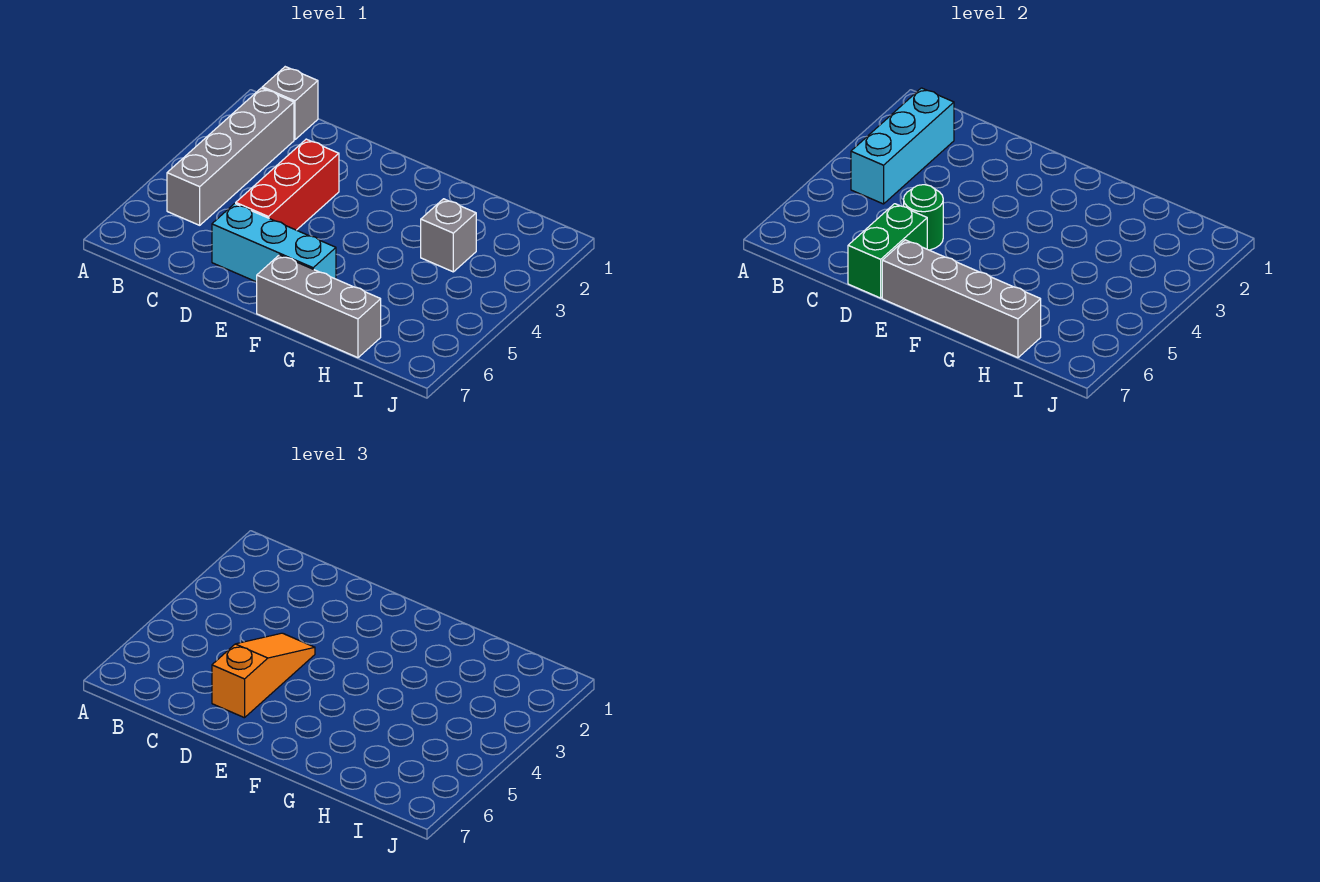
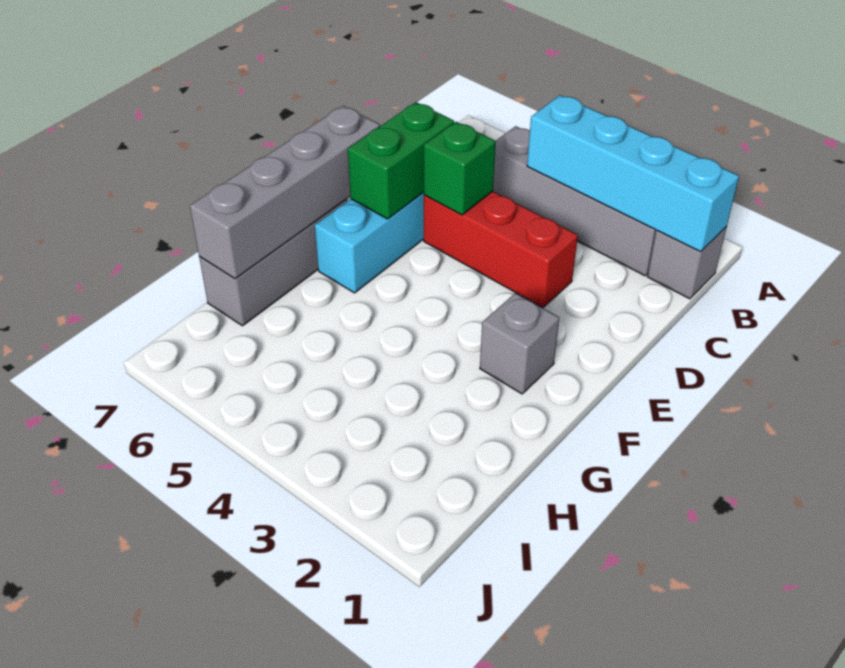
cyan 1x3 brick [851,88,954,204] -> cyan 1x4 brick [527,95,739,252]
orange 1x3 slope [212,633,315,718] -> none
green 1x1 round brick [904,185,943,250] -> green 1x1 brick [424,122,496,215]
green 1x2 brick [848,204,927,298] -> green 1x2 brick turned to [348,102,454,219]
grey 1x1 brick [421,199,476,272] -> grey 1x1 brick moved to [480,293,559,394]

